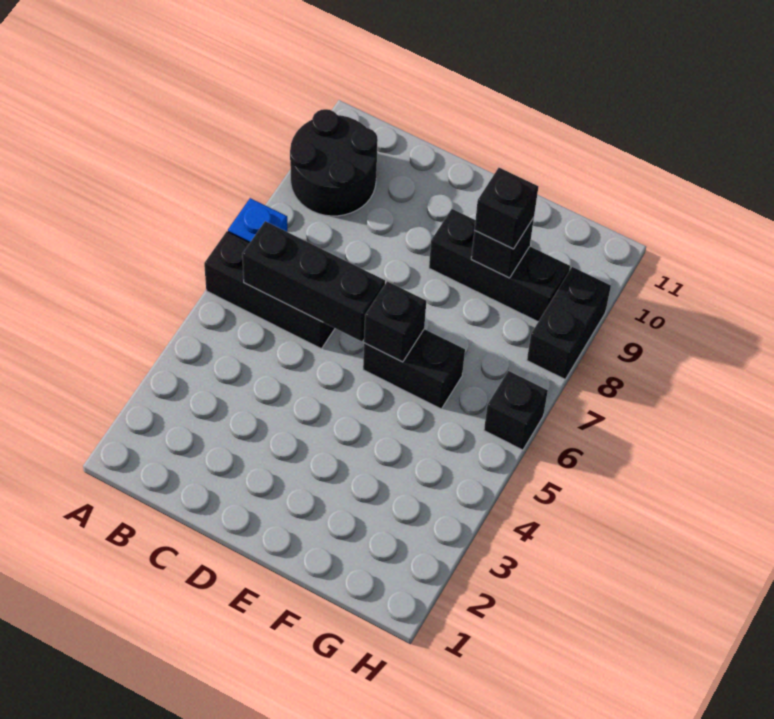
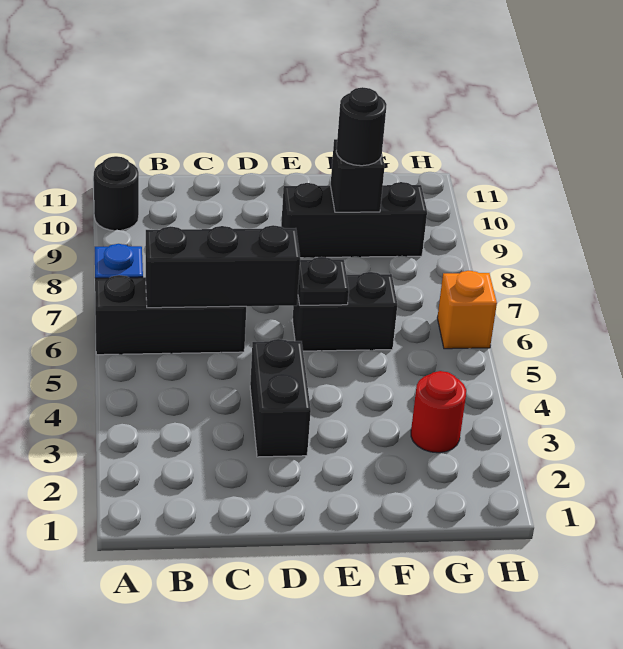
black 2x2 round brick [290,109,378,216] -> black 1x1 round brick [94,156,139,230]
black 1x1 brick [364,281,426,362] -> black 1x1 plate [298,257,349,305]
black 1x1 brick [474,168,538,249] -> black 1x1 round brick [336,87,387,166]
none -> red 1x1 round brick [411,371,466,453]
black 1x1 brick [484,371,548,450] -> orange 1x1 brick [437,271,497,349]
black 1x2 brick [527,267,611,379] -> black 1x2 brick moved to [250,339,311,457]

